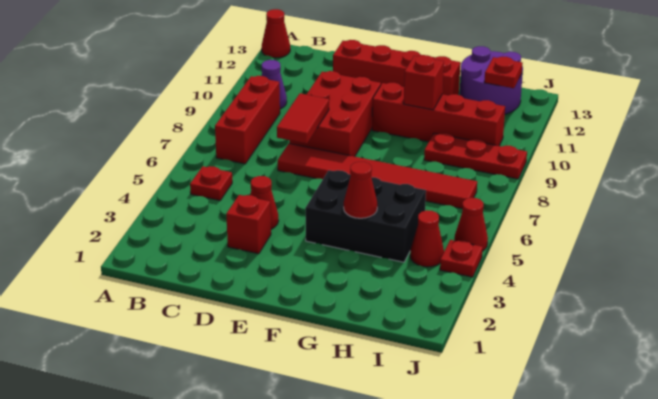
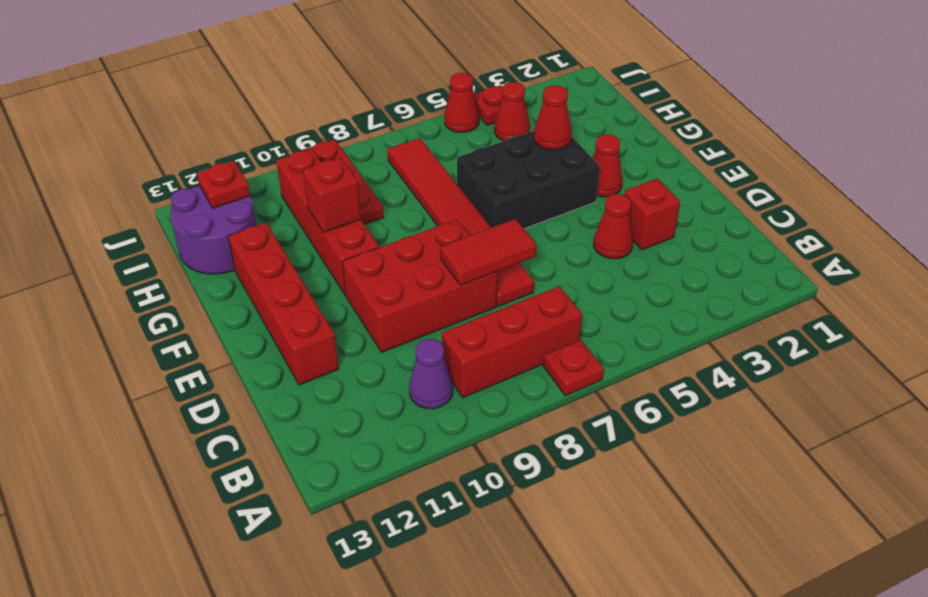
red 1x1 cone [262,9,290,58] -> red 1x1 cone moved to [593,135,623,197]
red 1x1 plate [190,166,232,201] -> red 1x1 plate moved to [543,340,604,396]
black 2x3 brick [305,170,426,262] -> black 2x3 brick turned to [457,131,600,229]

